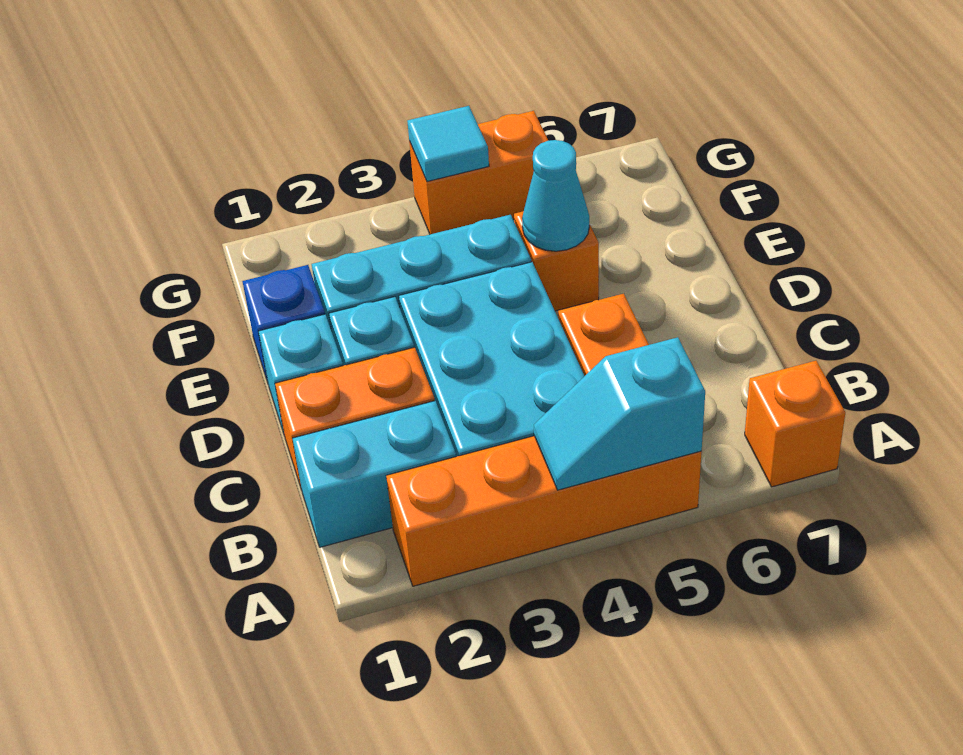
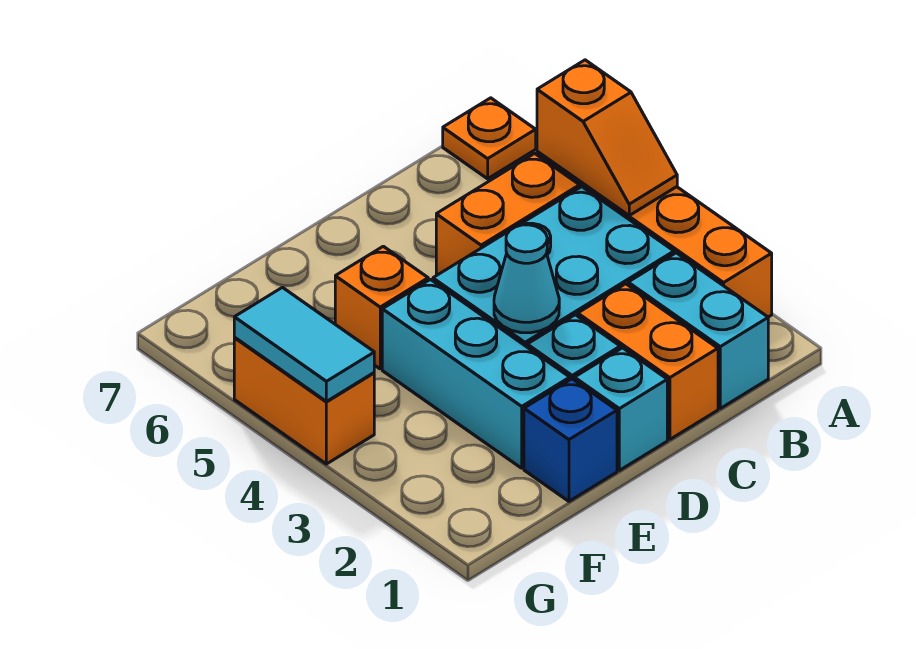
cyan 1x2 slope [534,337,705,490] -> orange 1x2 slope [537,60,677,215]
orange 1x1 brick [745,361,845,487] -> orange 1x1 plate [443,98,536,179]
cyan 1x1 cone [522,140,589,251] -> cyan 1x1 cone moved to [494,225,559,333]
cyan 1x1 tile [407,106,489,182] -> cyan 1x2 tile [234,287,374,401]

